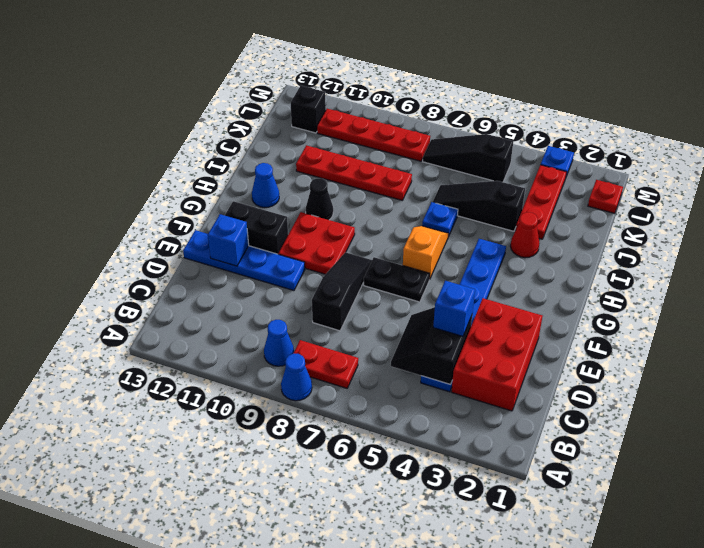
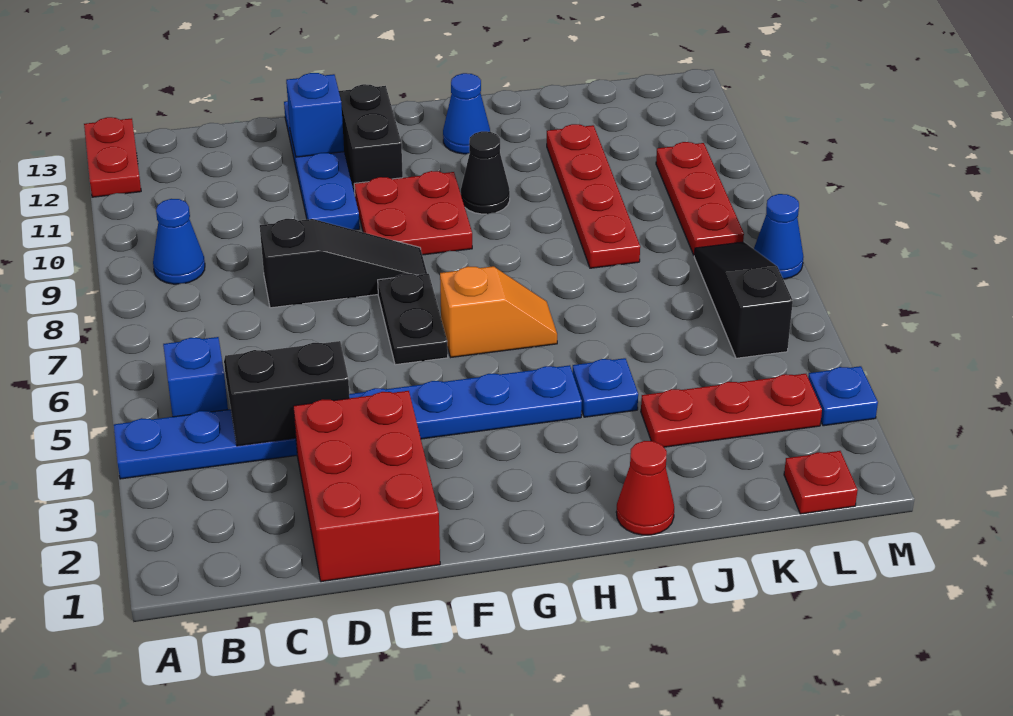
blue 1x1 cone [281,353,312,401] -> blue 1x1 cone moved to [754,194,803,279]
red 1x2 plate [294,340,358,388] -> red 1x2 plate moved to [84,117,141,197]
red 2x3 brick [451,298,542,411] -> red 2x3 brick turned to [293,391,440,582]
blue 1x6 plate [421,239,506,392] -> blue 1x8 plate [114,365,582,479]
blue 1x1 brick [433,281,475,336] -> blue 1x1 brick moved to [163,337,228,417]
red 1x1 cone [511,212,540,258] -> red 1x1 cone moved to [616,441,674,535]
blue 1x1 plate [422,202,458,236] -> blue 1x1 plate moved to [573,358,638,417]
black 1x3 slope [433,181,525,231] -> none
red 1x4 plate [317,109,430,161] -> red 1x3 plate [656,142,744,255]
black 1x1 brick [291,86,326,133] -> none

